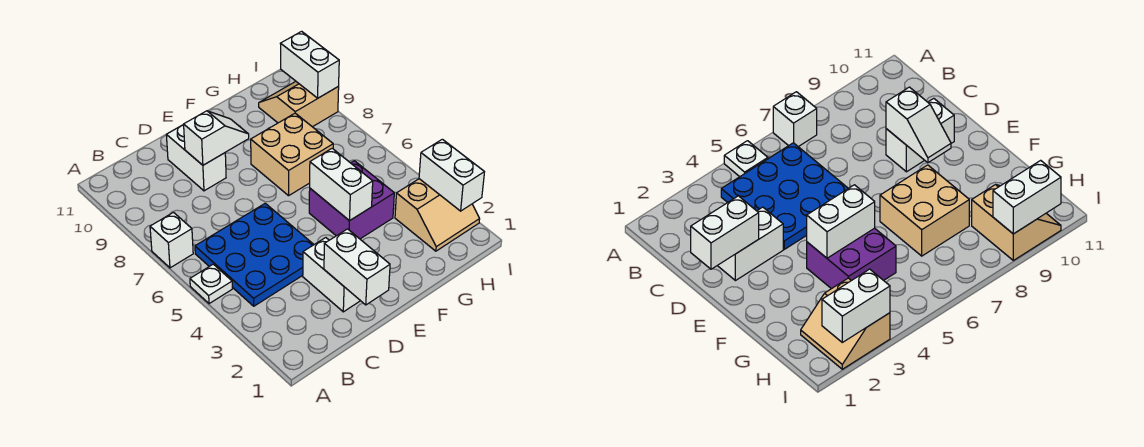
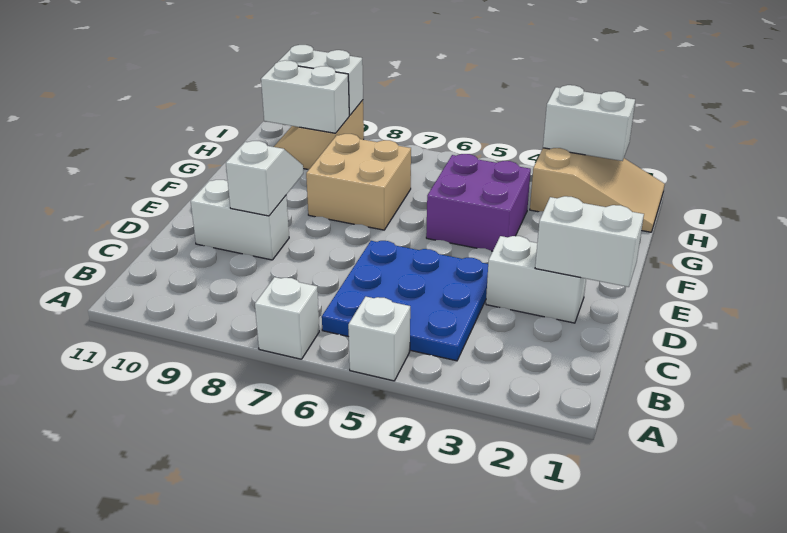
white 1x1 plate [190,264,232,304] -> white 1x1 brick [348,297,410,381]
white 1x2 brick [310,148,373,221] -> white 1x2 brick moved to [261,60,349,133]
tan 2x2 slope [395,179,480,251] -> tan 2x3 slope [530,148,665,232]

